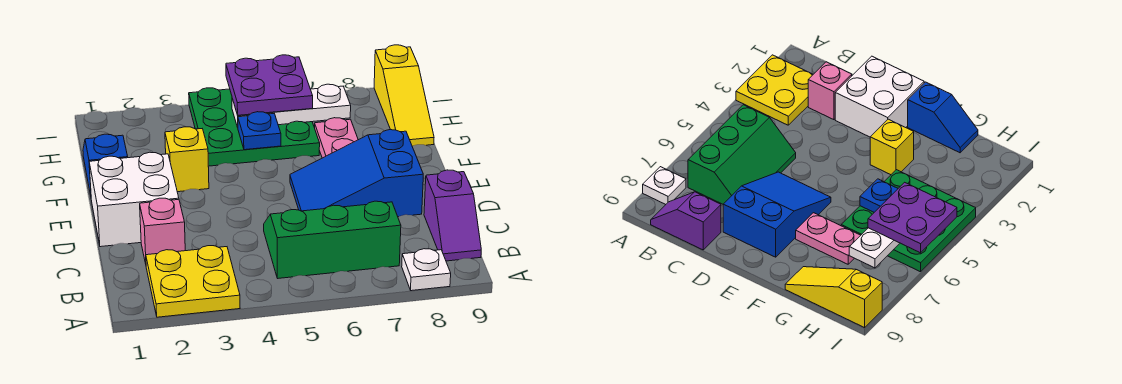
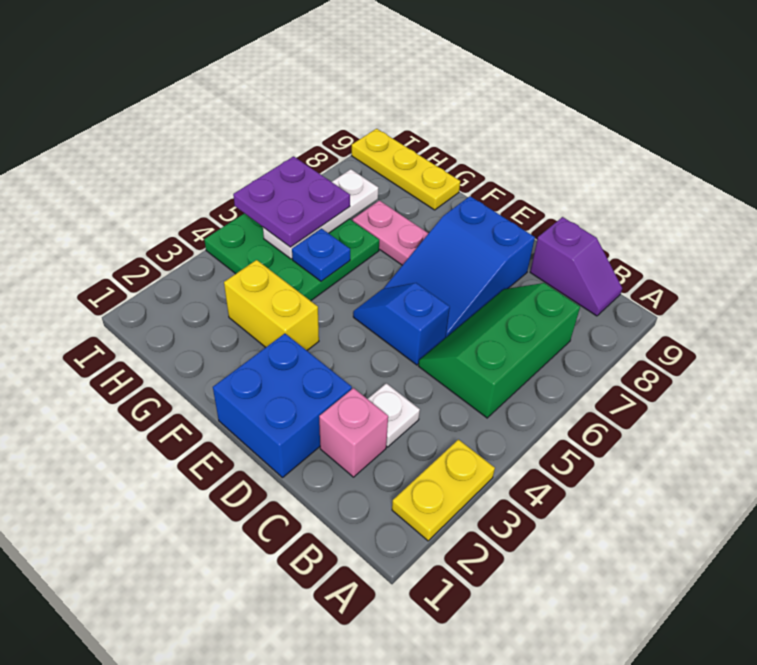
yellow 2x2 plate [146,246,240,317] -> yellow 1x2 plate [392,440,495,541]
white 1x1 plate [402,249,451,291] -> white 1x1 plate moved to [368,383,420,447]
white 2x2 brick [89,152,179,247] -> blue 2x2 brick [213,334,352,478]
blue 1x2 slope [83,134,128,195] -> blue 1x2 slope moved to [353,283,450,365]
yellow 1x1 brick [165,127,209,192] -> yellow 1x2 brick [224,260,319,350]
yellow 1x3 slope [374,45,434,146] -> yellow 1x3 plate [352,129,460,210]

